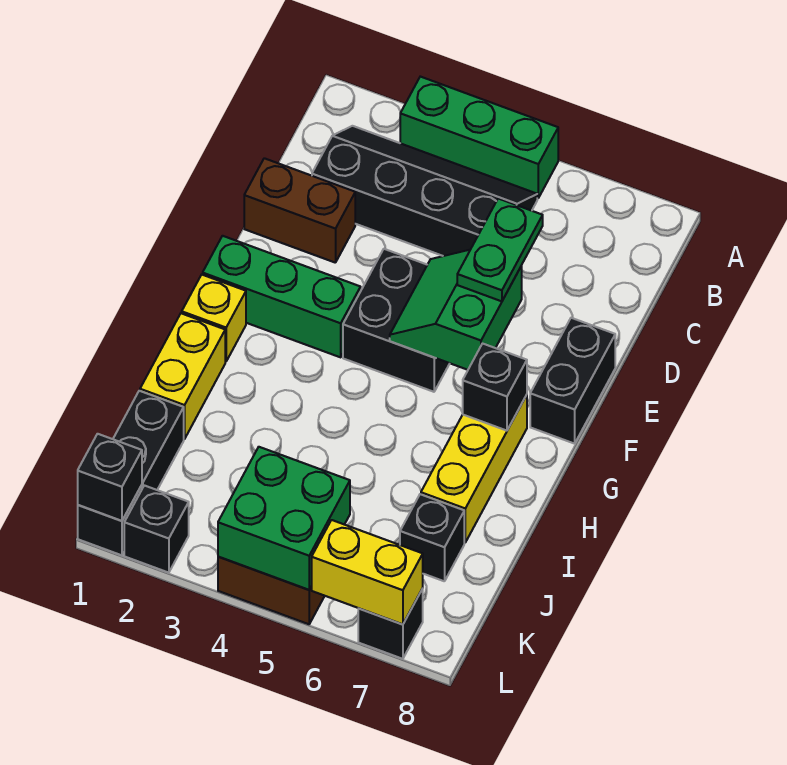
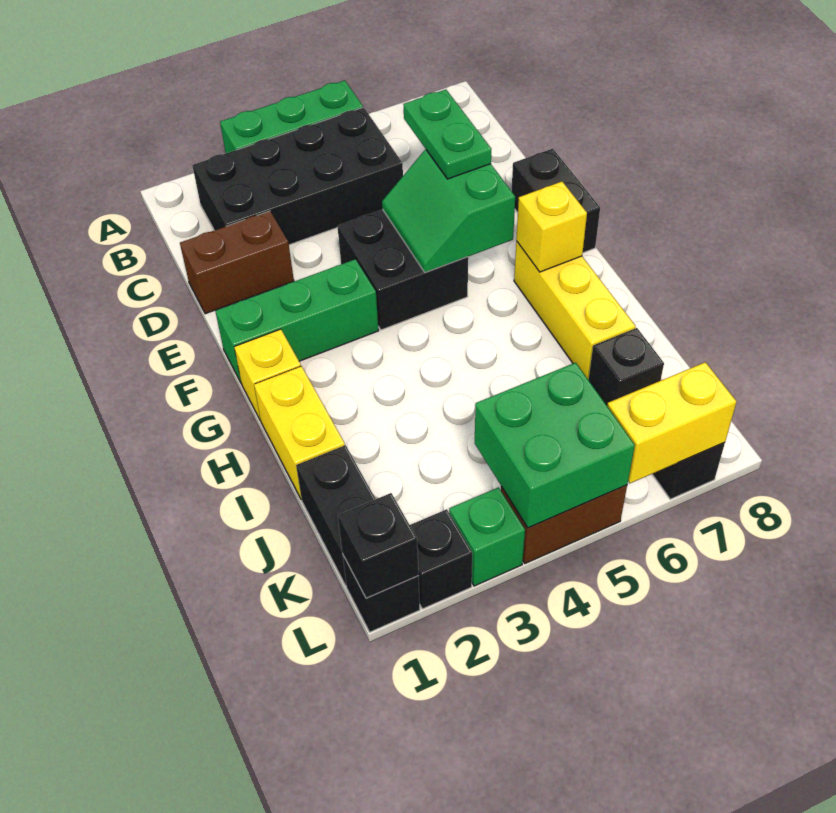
black 2x4 slope [312,126,537,256] -> black 2x4 brick [192,107,403,245]
black 1x1 brick [463,344,527,431] -> yellow 1x1 brick [516,182,587,272]
none -> green 1x1 brick [449,487,525,586]

